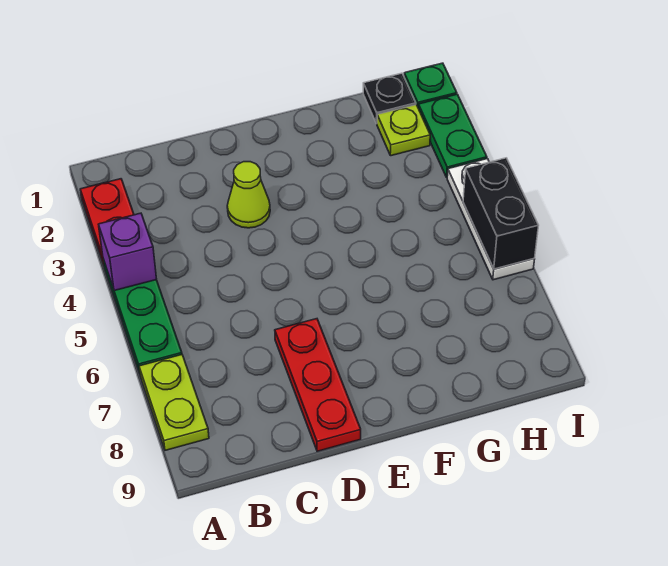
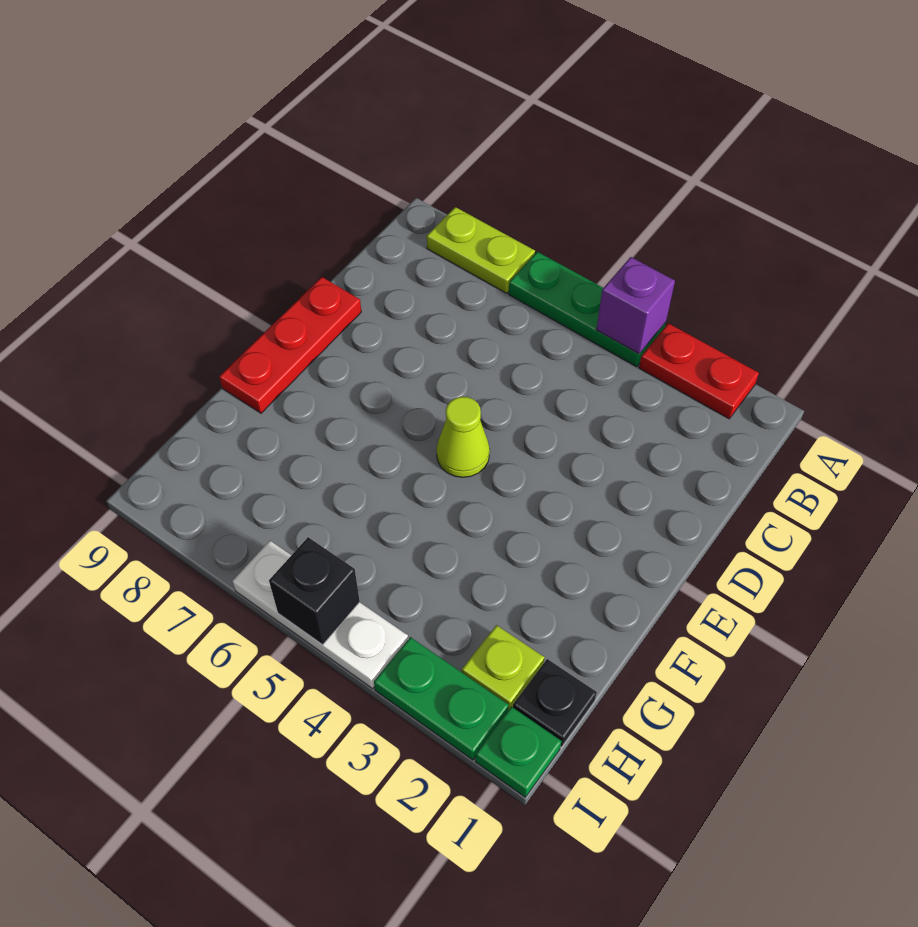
lime 1x1 cone [227,162,270,228] -> lime 1x1 cone moved to [436,397,490,477]
red 1x3 plate [275,319,361,451] -> red 1x3 plate turned to [219,277,361,413]
black 1x2 brick [463,158,539,269] -> black 1x1 brick [269,537,360,645]

